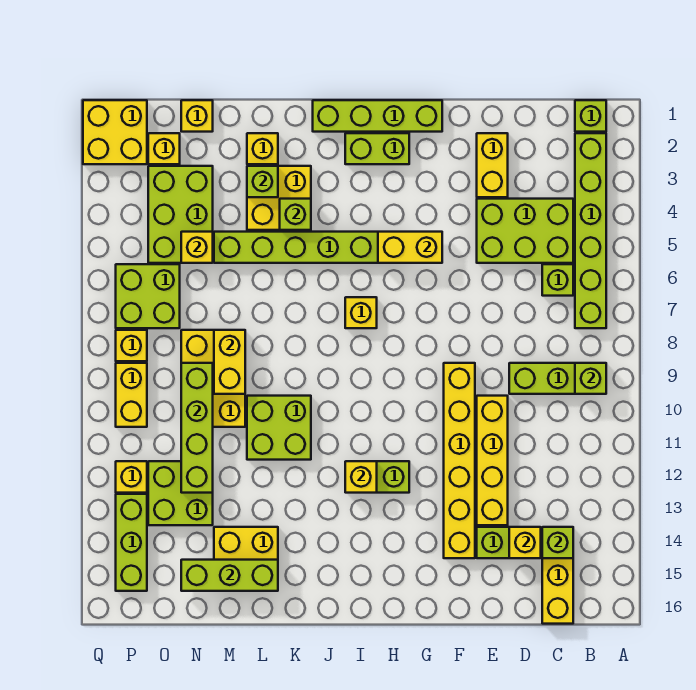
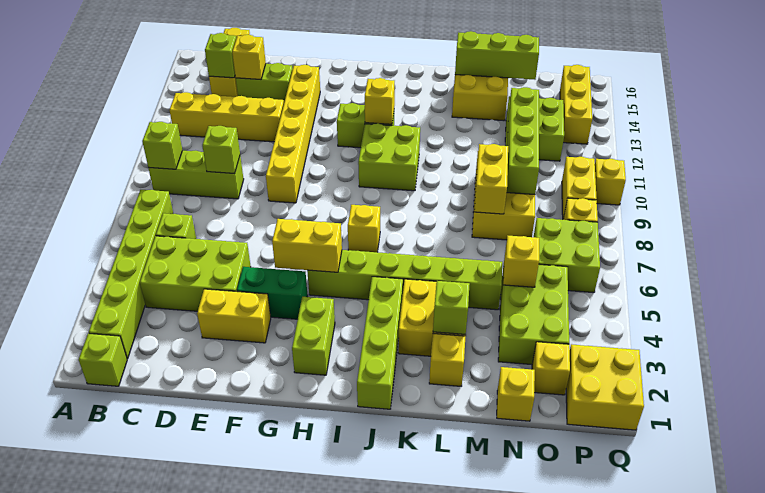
yellow 1x2 brick [477,133,508,197] -> yellow 1x2 brick turned to [197,289,271,343]
yellow 1x4 brick [477,396,508,525] -> yellow 1x4 brick turned to [169,92,284,142]
none -> green 1x2 brick [237,267,308,319]
lime 1x4 brick [313,100,442,132] -> lime 1x4 brick turned to [357,277,403,409]
lime 1x2 brick [345,133,409,164] -> lime 1x2 brick turned to [292,297,335,375]
lime 1x1 brick [280,199,311,230] -> lime 1x1 brick moved to [202,126,240,174]
lime 2x2 brick [247,396,311,460] -> lime 2x2 brick moved to [358,123,420,191]
yellow 1x1 brick [116,461,147,493] -> yellow 1x1 brick moved to [595,159,626,205]
lime 1x3 brick [116,494,147,591] -> yellow 1x3 brick [560,65,592,144]

